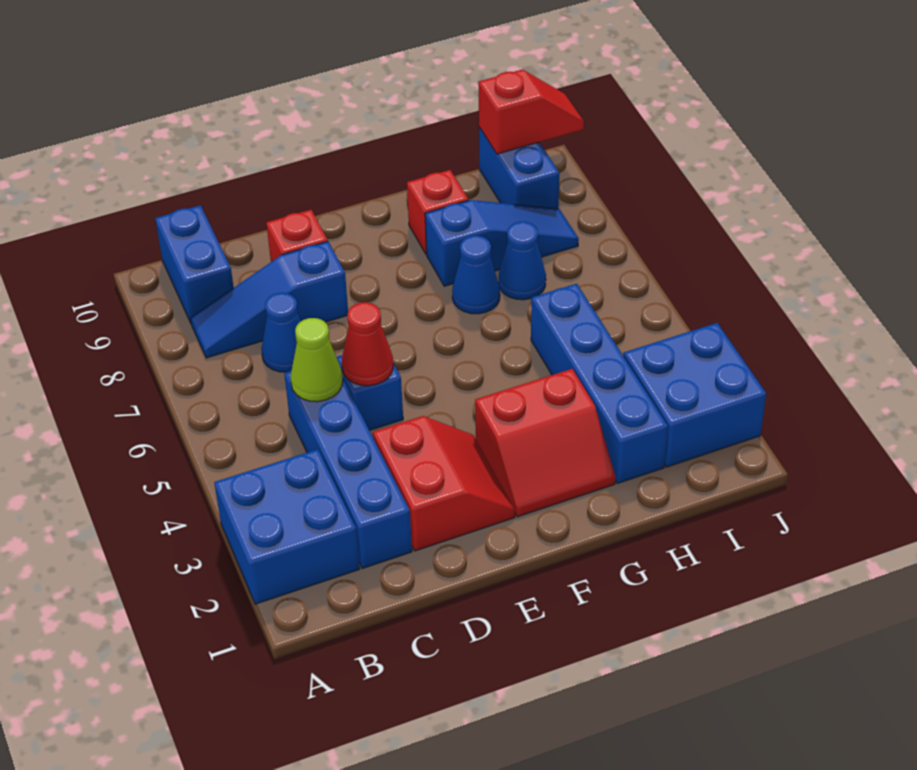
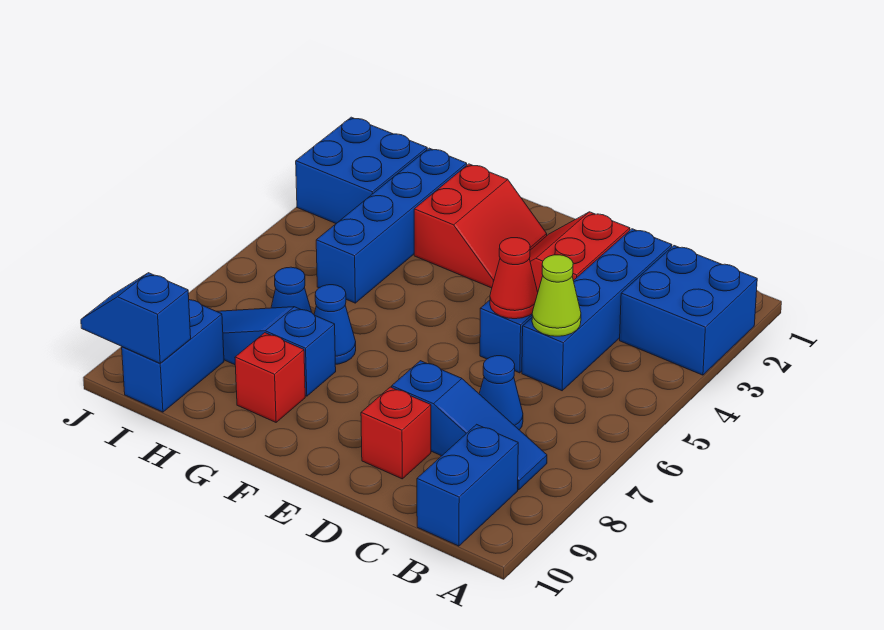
red 2x2 slope [475,369,615,517] -> red 2x2 slope turned to [414,164,547,288]
red 1x2 slope [478,70,584,154] -> blue 1x2 slope [81,273,191,363]

